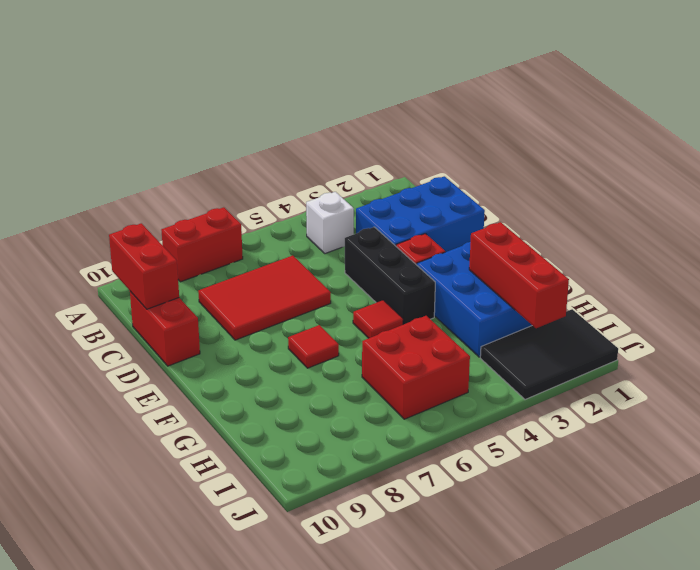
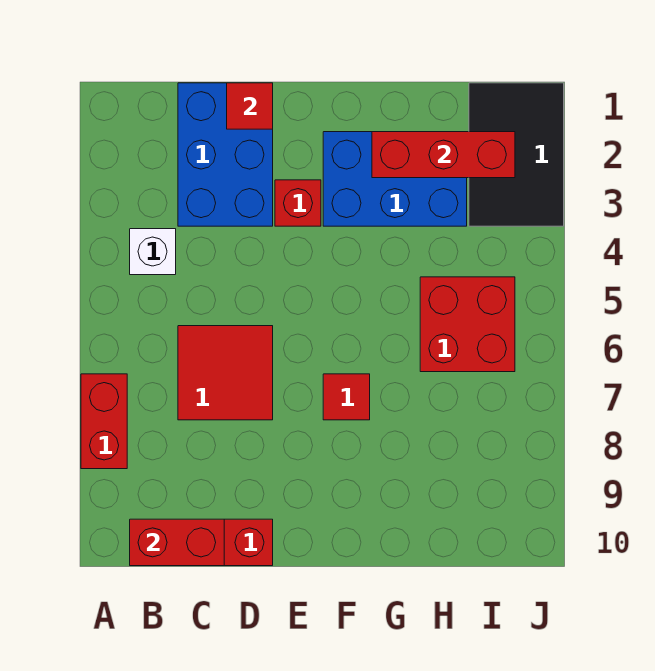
red 2x3 tile [198,256,331,340] -> red 2x2 tile [178,326,273,420]
black 1x3 brick [345,227,435,325] -> none
red 1x1 tile [353,300,403,338] -> red 1x1 tile moved to [227,83,273,129]

